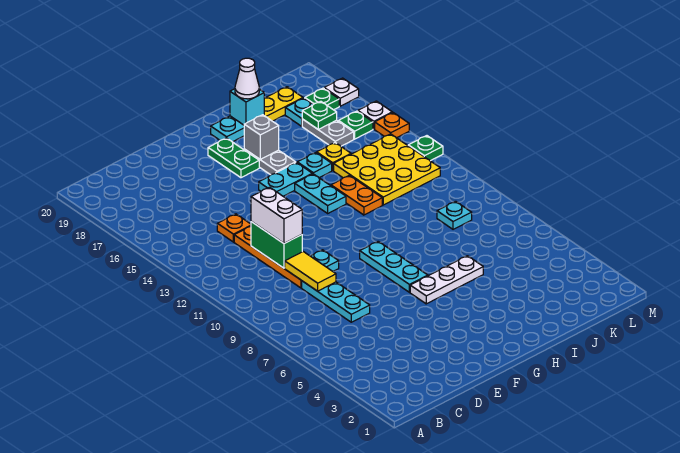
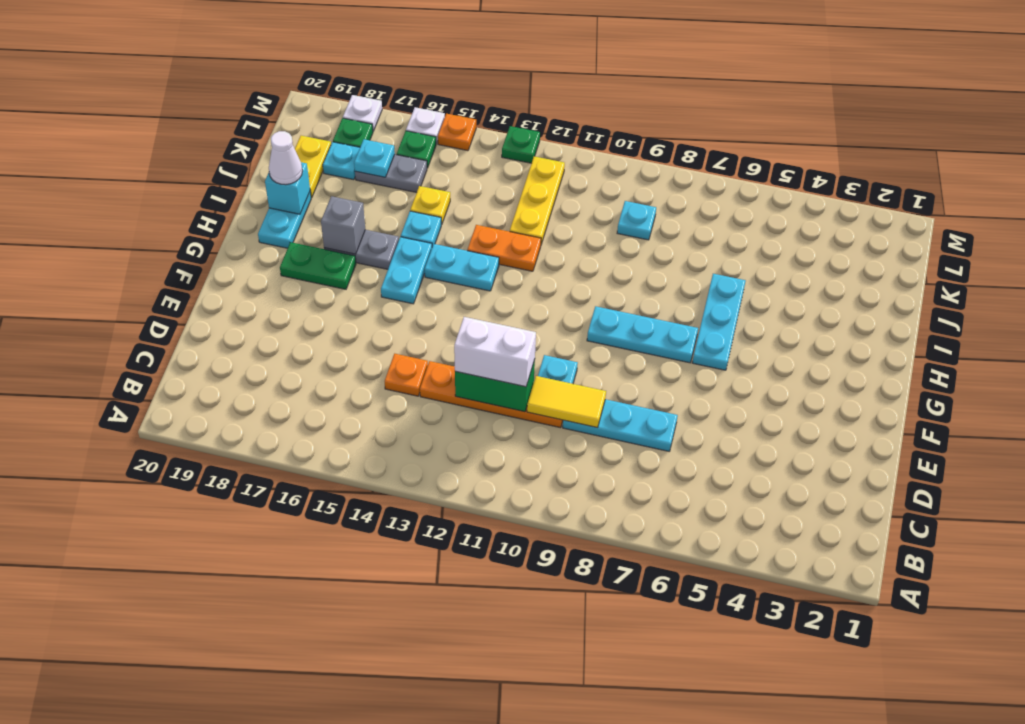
white 1x3 plate [410,256,483,304] -> cyan 1x3 plate [692,274,746,370]
yellow 3x3 plate [334,134,440,205] -> yellow 1x3 plate [510,156,565,244]
green 1x1 plate [302,101,337,130] -> cyan 1x1 plate [354,139,395,177]

